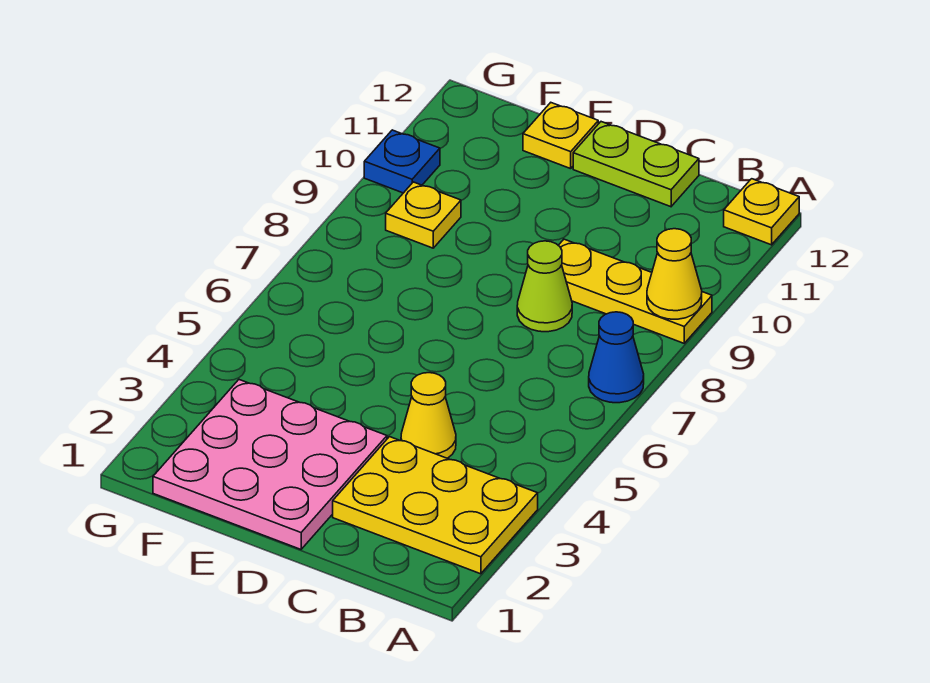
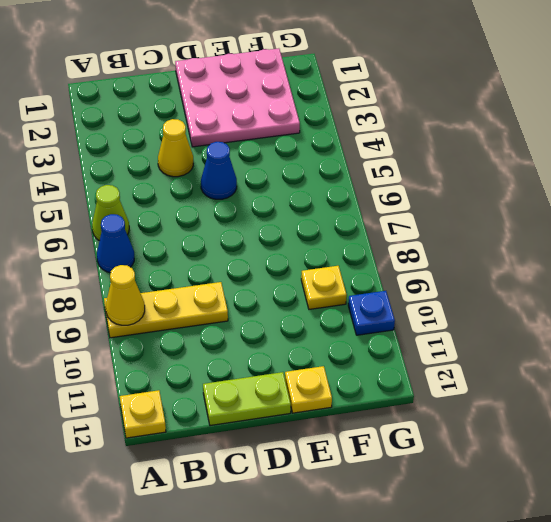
yellow 2x3 plate [333,437,538,574] -> none
lime 1x1 cone [517,241,572,332] -> lime 1x1 cone moved to [92,185,129,241]
none -> blue 1x1 cone [201,142,237,199]

